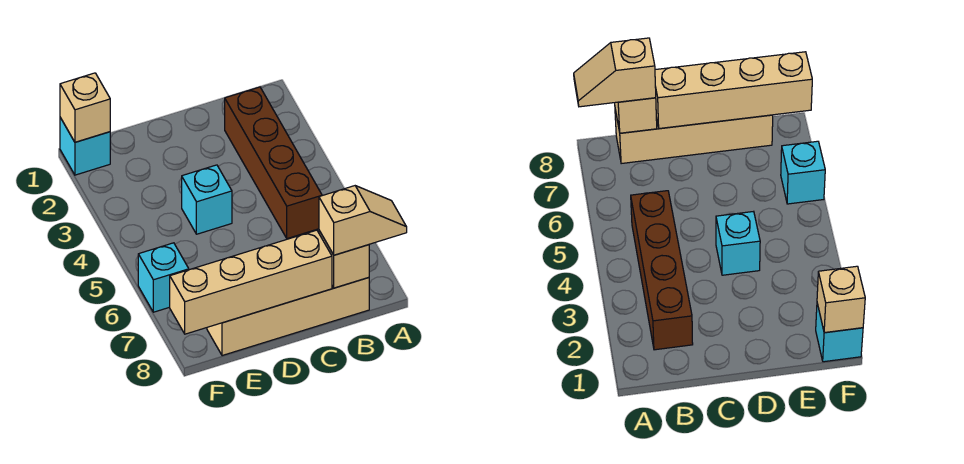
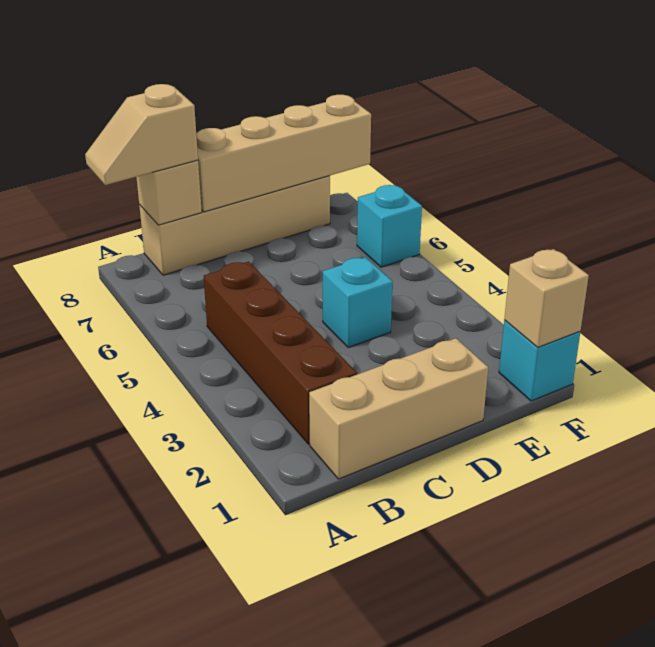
none -> tan 1x3 brick [309,338,488,479]

